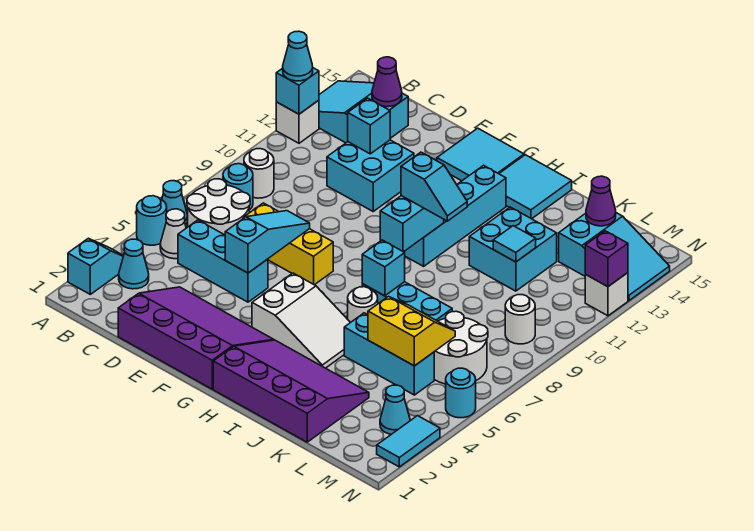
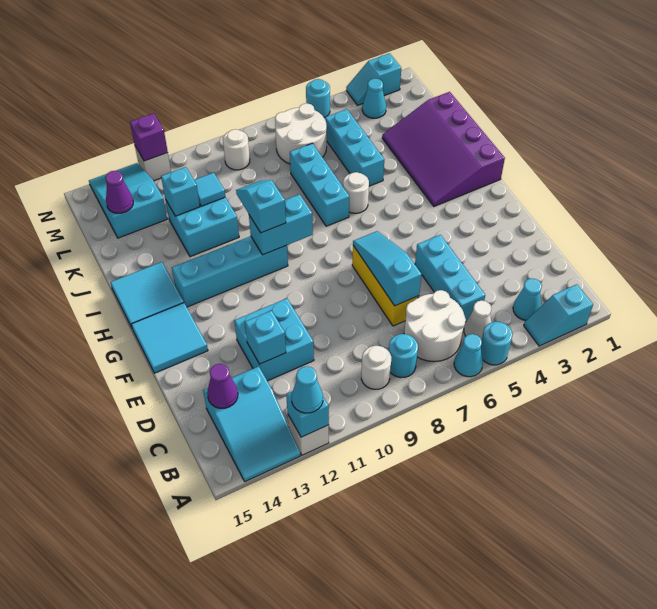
purple 3x4 slope [118,287,273,389] -> none
cyan 1x3 slope [225,211,310,273] -> cyan 1x3 slope turned to [353,231,422,306]
white 2x3 slope [252,273,351,368] -> none
cyan 1x1 brick [362,240,405,296] -> cyan 1x1 brick moved to [161,167,200,216]
yellow 2x2 slope [368,297,455,366] -> none
cyan 1x2 tile [377,416,440,467] -> cyan 1x2 slope [346,53,401,105]

